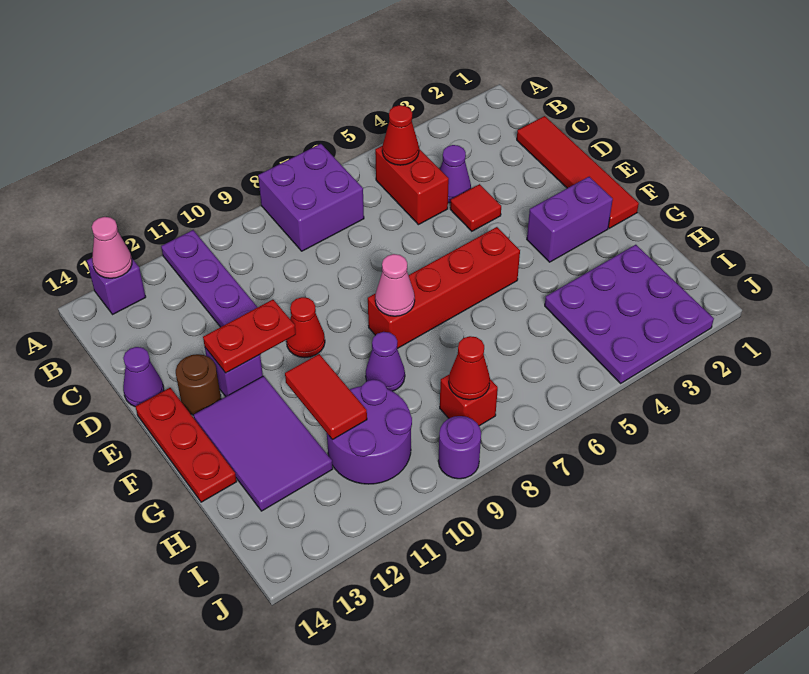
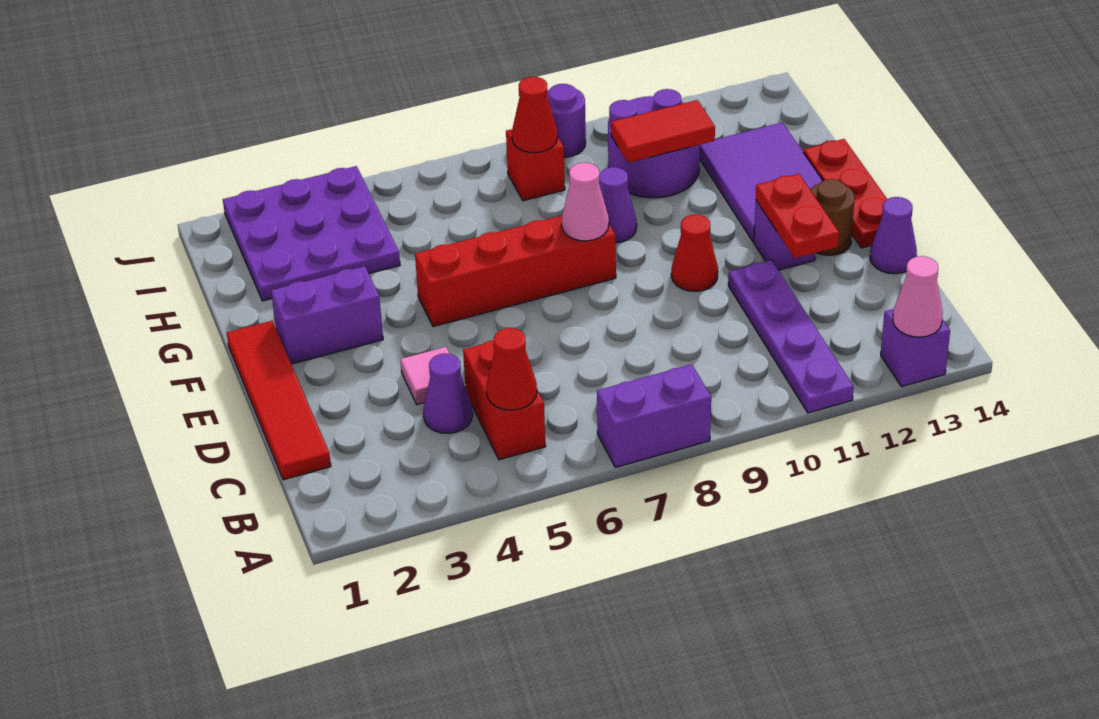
purple 2x2 brick [258,144,364,251] -> purple 1x2 brick [597,364,711,467]
red 1x1 tile [450,184,501,231] -> pink 1x1 tile [401,347,450,404]
red 1x2 plate [203,300,296,373] -> red 1x2 plate turned to [756,174,839,258]
red 1x2 tile [285,354,367,440] -> red 1x2 tile turned to [611,100,715,163]

